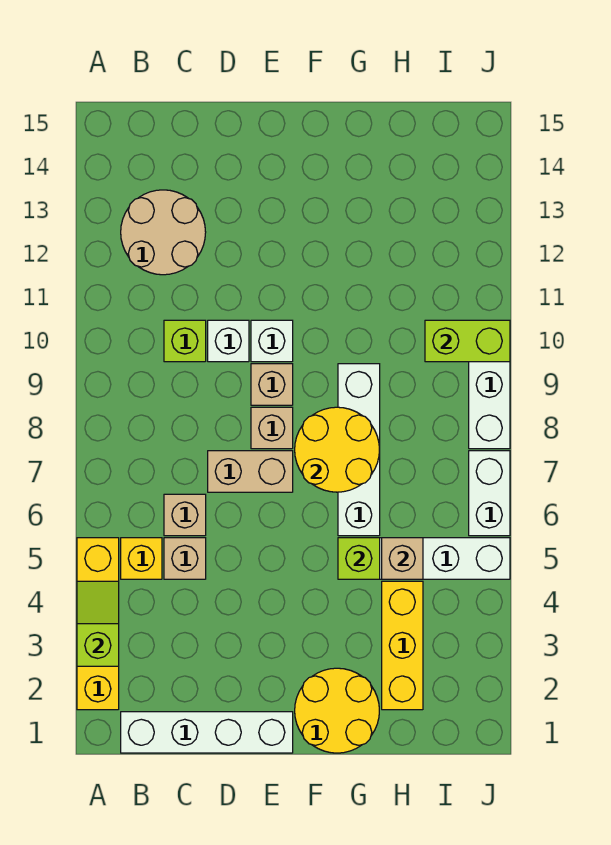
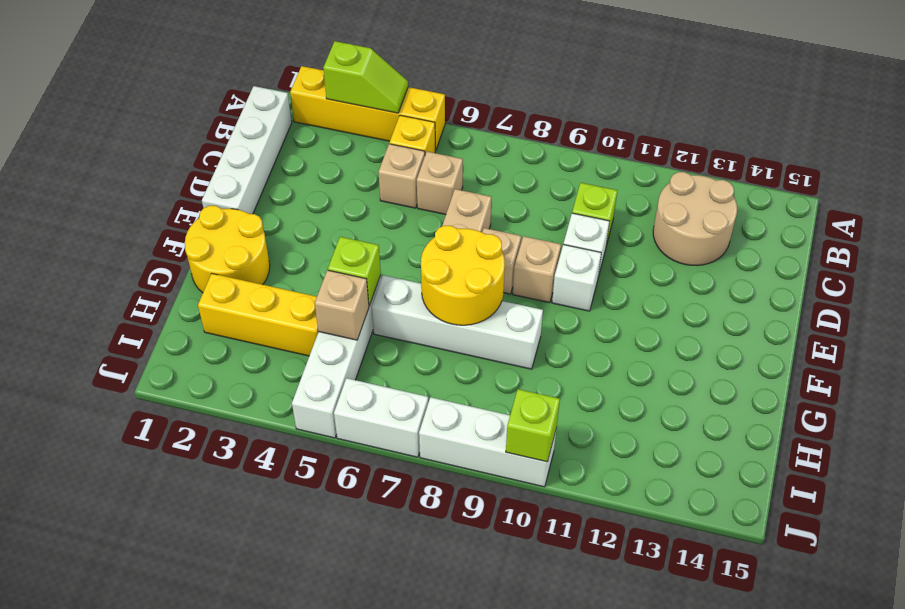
lime 1x2 brick [425,320,510,362] -> lime 1x1 brick [506,389,560,462]

